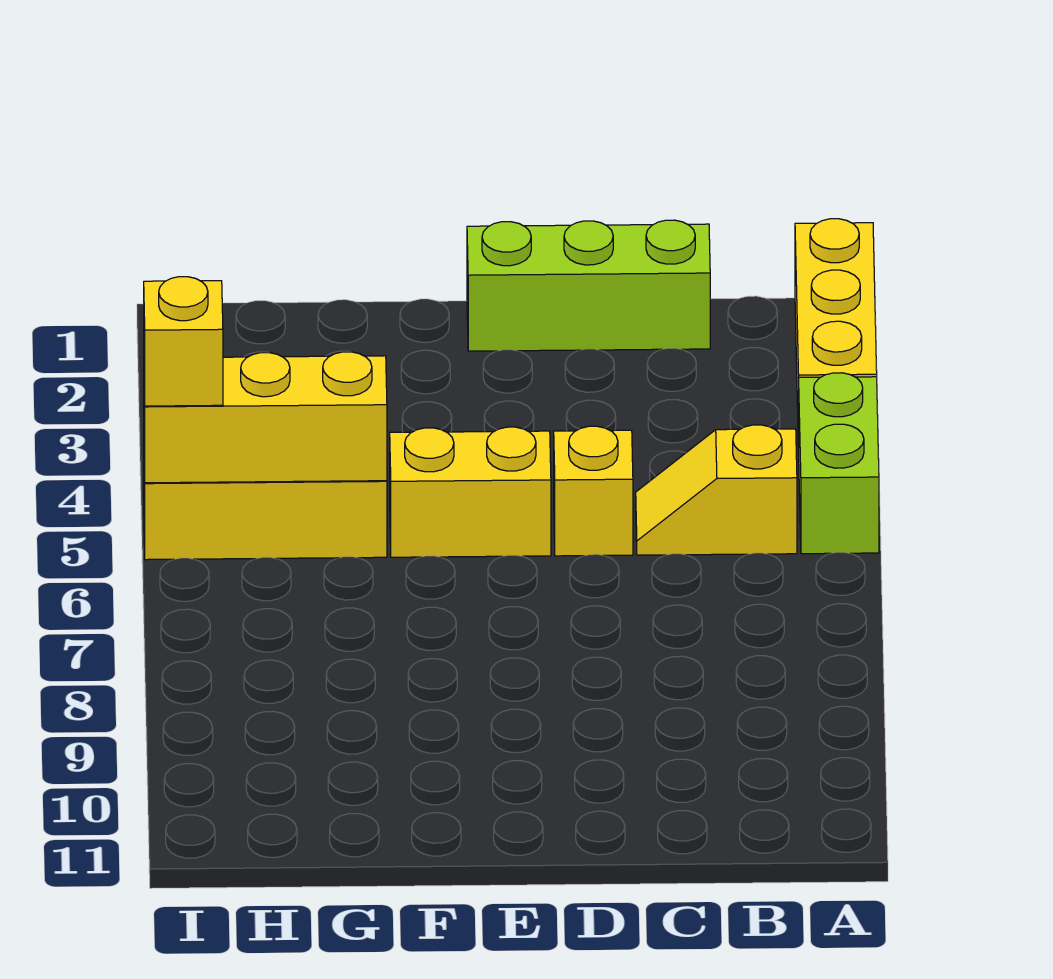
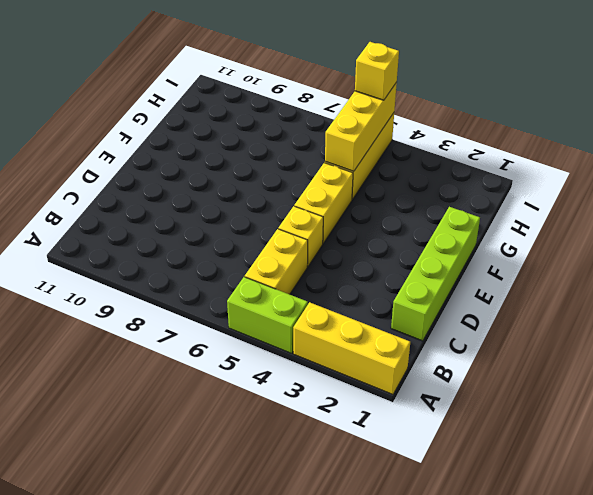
yellow 1x2 slope [636,425,797,555] -> yellow 1x2 brick [245,229,308,294]
lime 1x3 brick [467,220,710,351] -> lime 1x4 brick [391,207,480,341]

